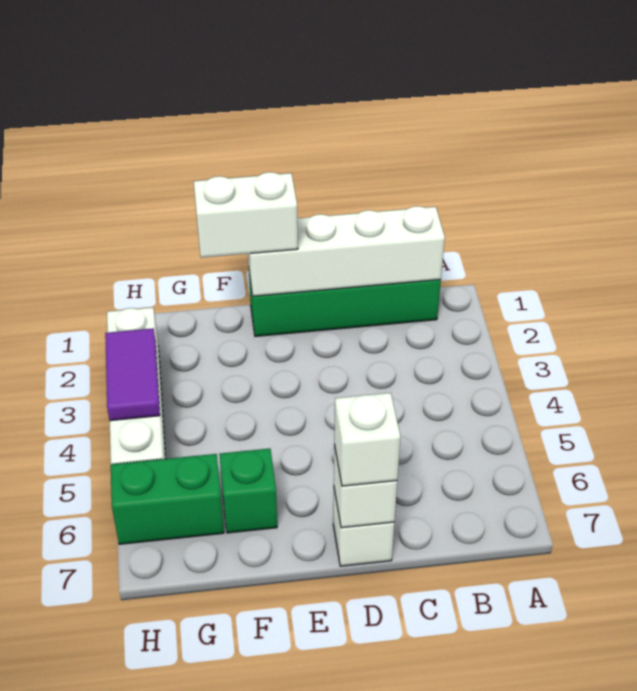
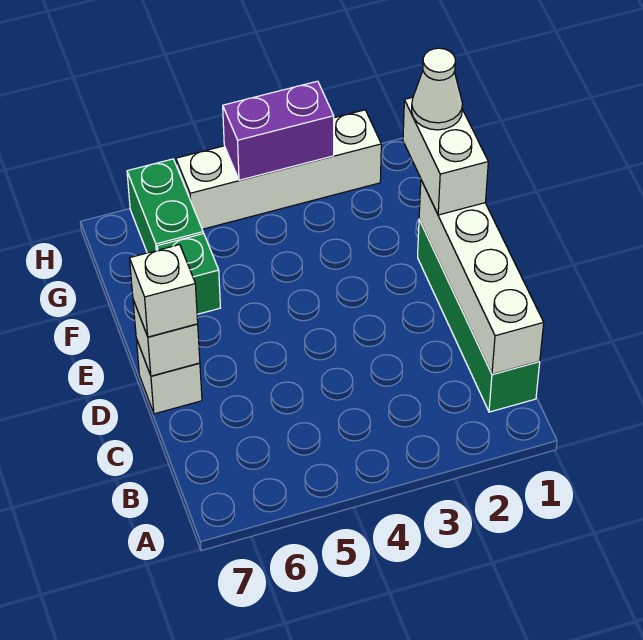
none -> white 1x1 cone [412,48,463,130]
purple 1x2 tile [105,328,160,421] -> purple 1x2 brick [223,81,334,180]

